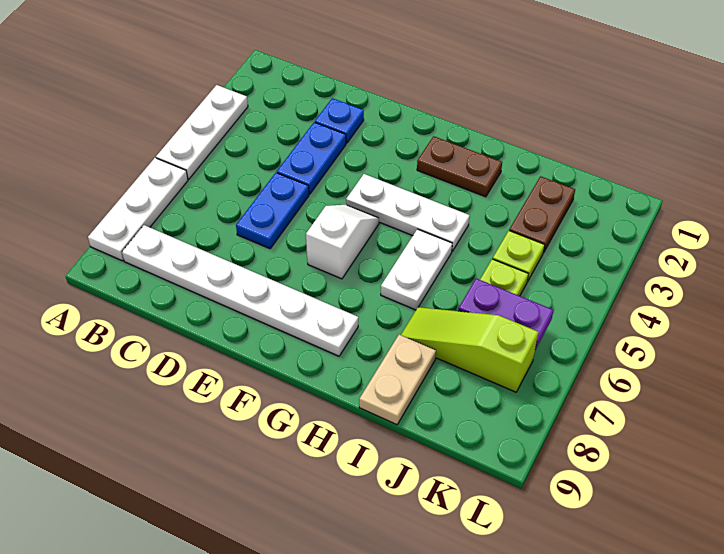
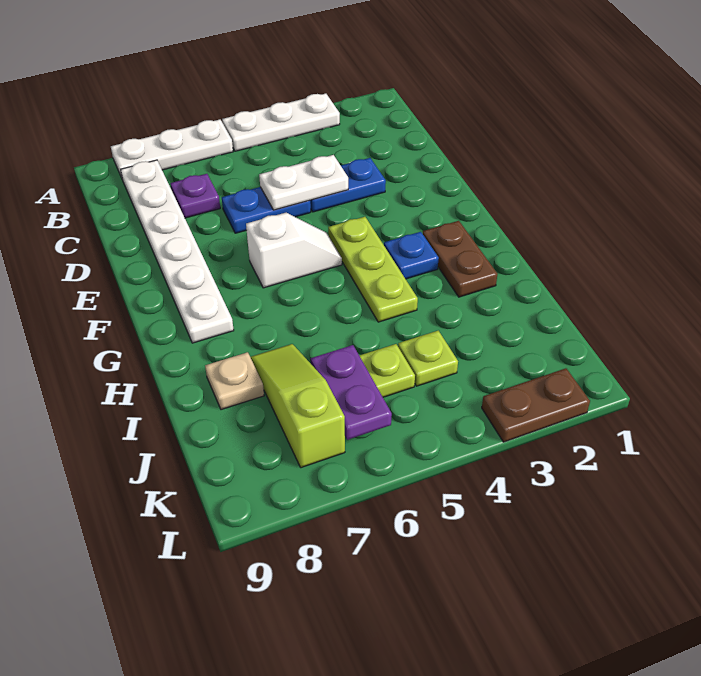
none -> purple 1x1 plate [170,174,220,218]
blue 1x1 plate [315,98,364,143] -> blue 1x1 plate moved to [384,232,439,279]
white 1x3 plate [346,174,470,251] -> lime 1x3 plate [328,217,418,322]
white 1x2 plate [381,229,452,310] -> white 1x2 plate moved to [259,155,348,210]
tan 1x2 plate [359,334,436,425] -> tan 1x1 plate [205,352,264,410]
brown 1x2 plate [509,176,575,253] -> brown 1x2 plate moved to [482,368,590,442]

